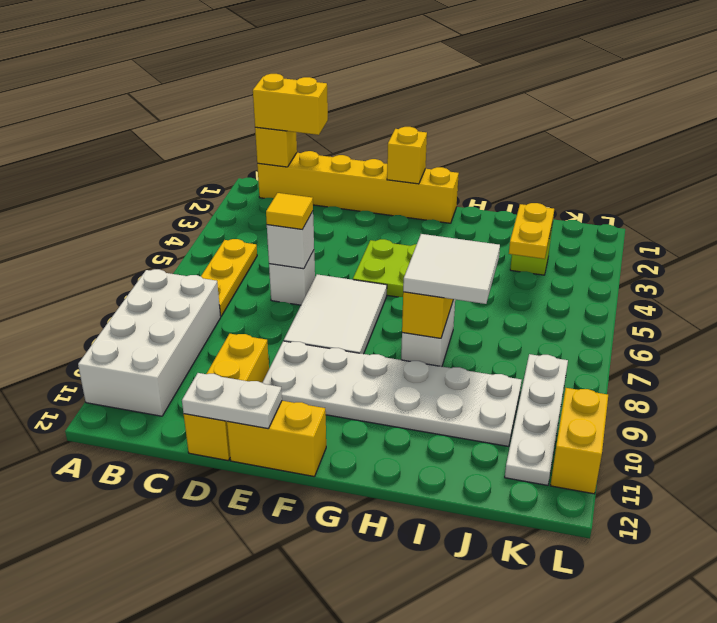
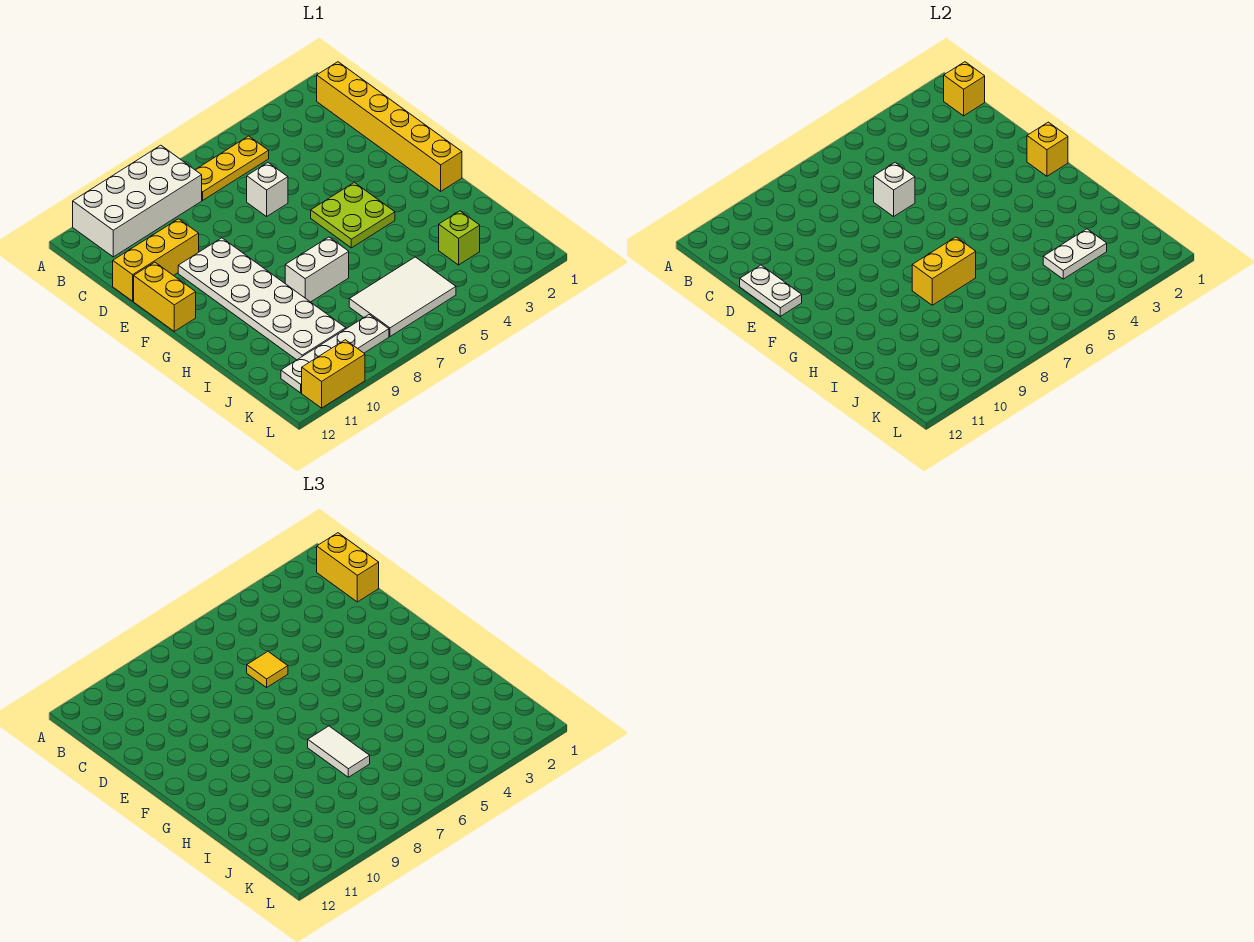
white 2x3 tile [284,274,387,354] -> white 2x3 tile moved to [349,257,456,336]
white 2x2 tile [403,234,500,304] -> white 1x2 tile [308,726,370,777]
yellow 1x2 plate [509,203,554,259] -> white 1x2 plate [1043,229,1107,279]

